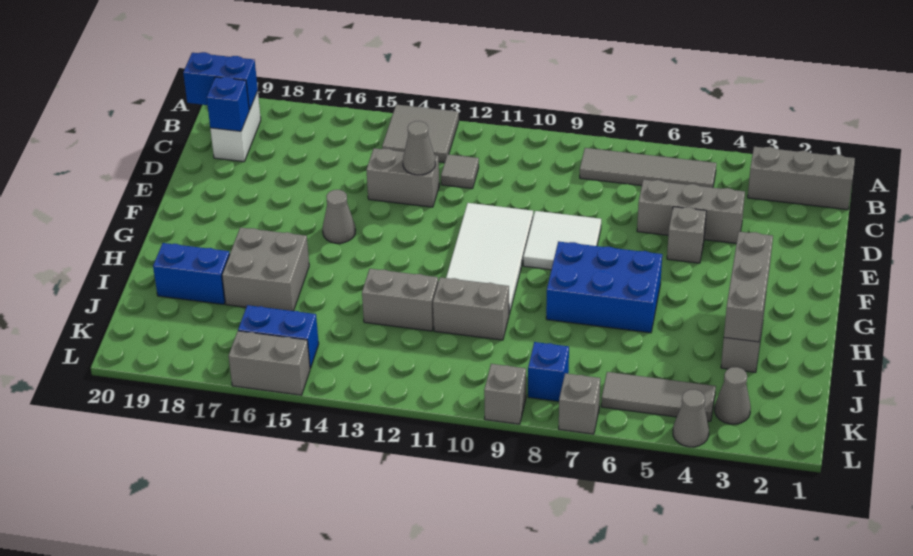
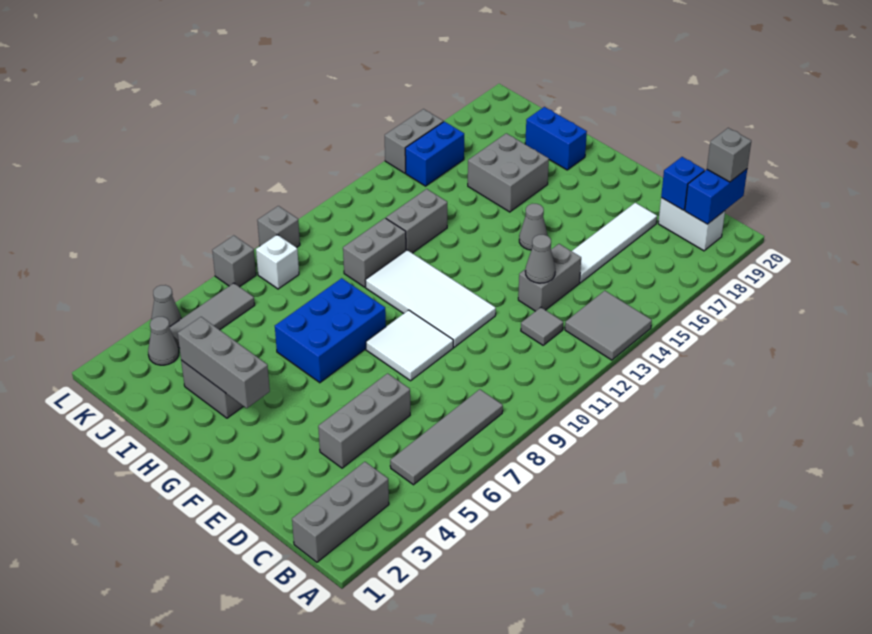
none -> white 1x4 tile [572,203,657,283]
grey 1x1 brick [667,207,706,263] -> grey 1x1 brick moved to [707,128,751,182]
blue 1x2 brick [153,243,230,304] -> blue 1x2 brick turned to [525,107,587,170]
blue 1x1 brick [528,342,569,401] -> white 1x1 brick [256,235,299,289]

